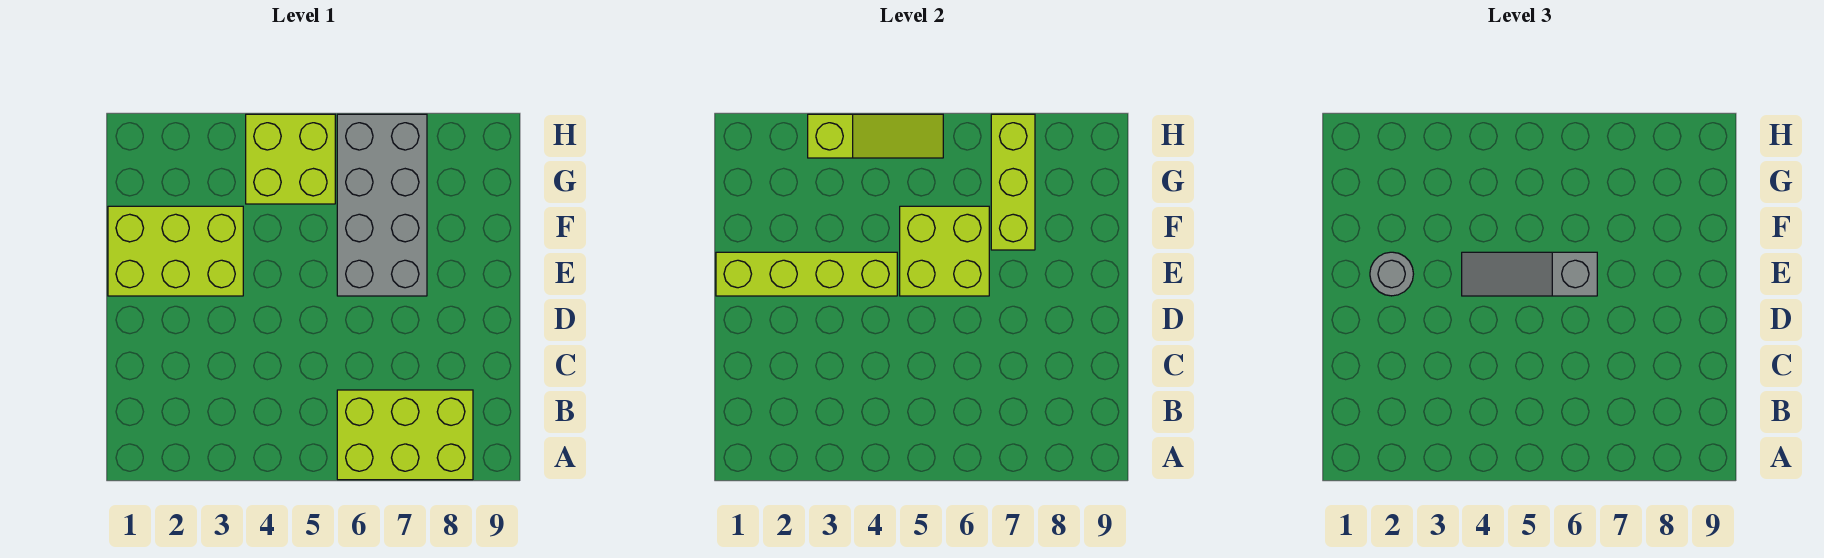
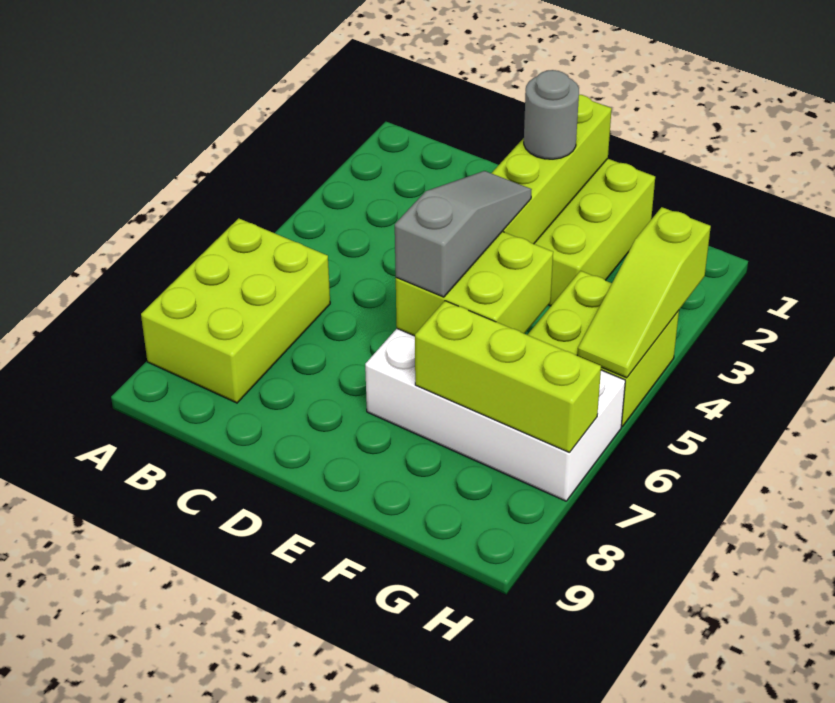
grey 2x4 brick [337,114,427,296] -> white 2x4 brick [365,329,625,501]

